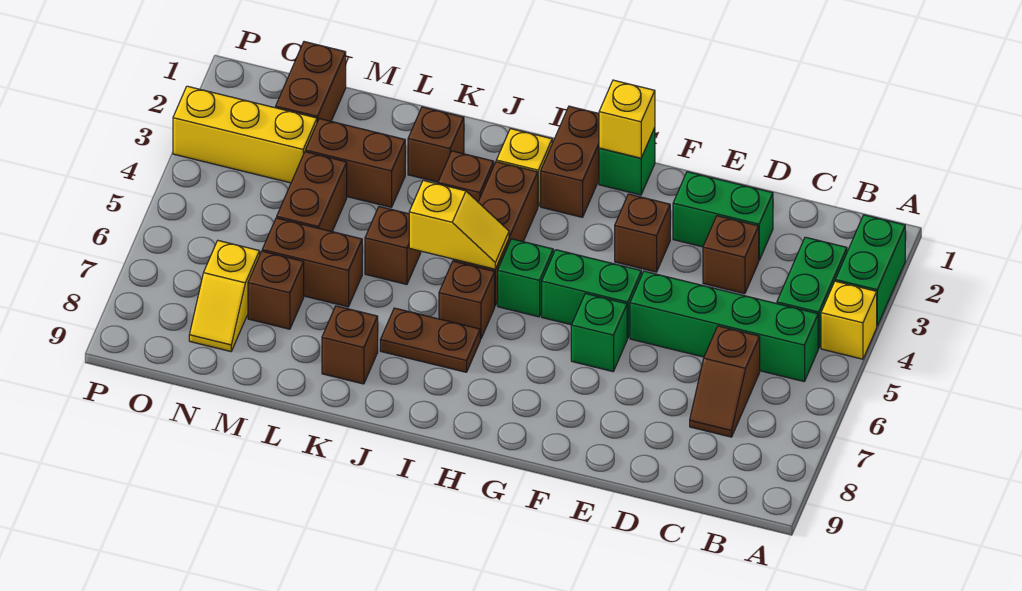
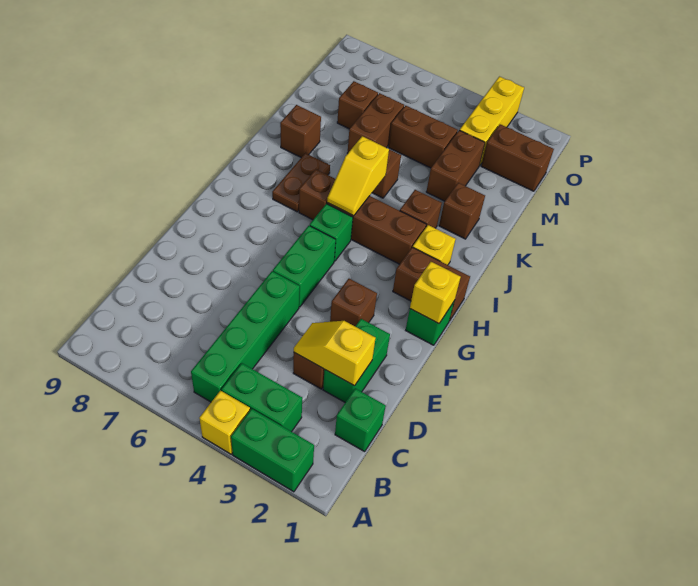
brown 1x2 slope [690,326,760,437] -> none
green 1x1 brick [571,294,627,371] -> green 1x1 brick moved to [335,388,386,452]
yellow 1x2 slope [189,241,260,352] -> yellow 1x2 slope moved to [294,321,376,386]

